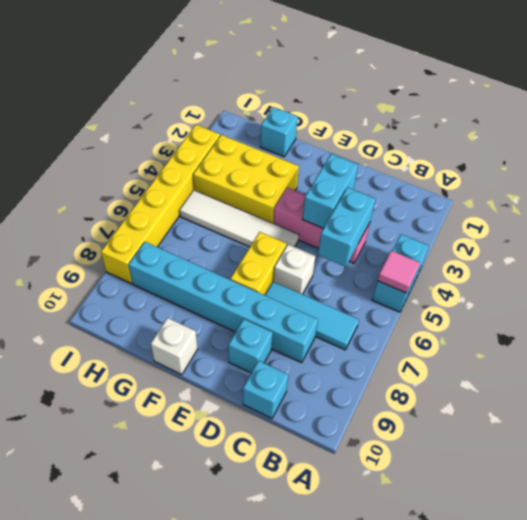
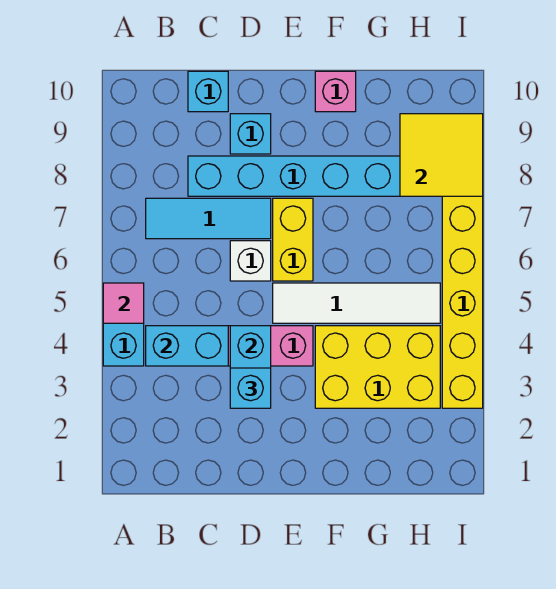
cyan 1x2 brick [318,187,375,267] -> cyan 1x2 brick turned to [146,326,228,366]
white 1x1 brick [151,318,198,375] -> pink 1x1 brick [315,71,356,112]
cyan 1x1 brick [260,107,298,157] -> cyan 1x1 brick moved to [230,368,271,408]
none -> yellow 2x2 tile [400,114,483,196]

